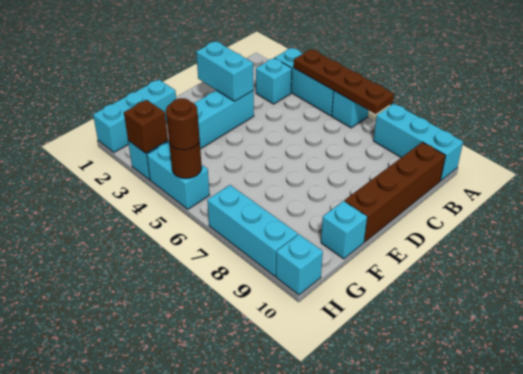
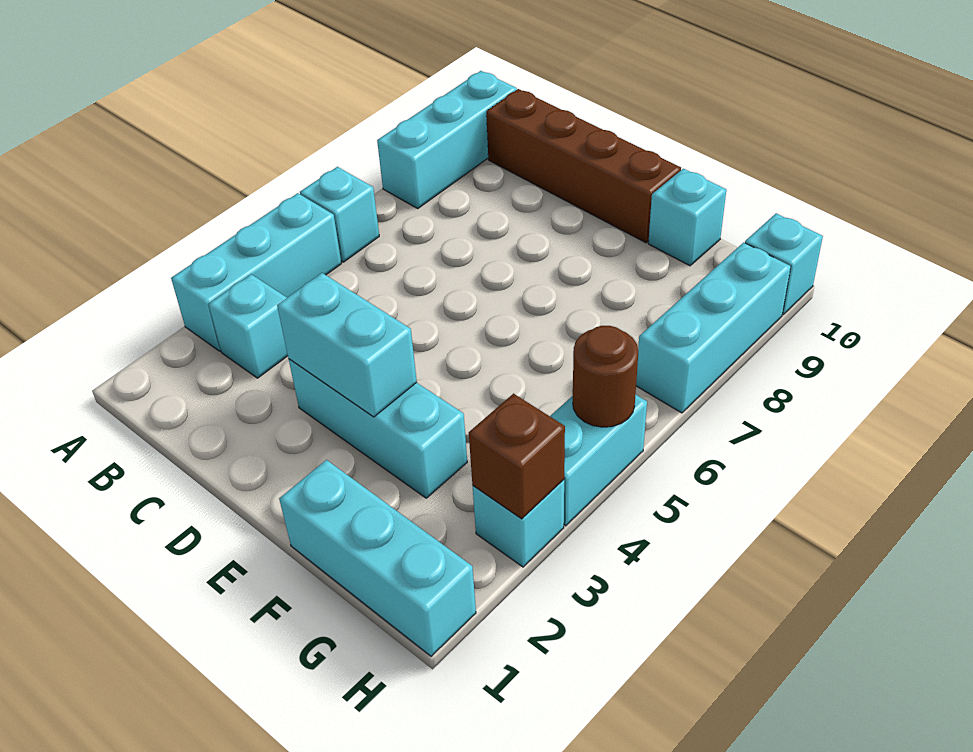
brown 1x4 plate [294,49,394,114] -> none
cyan 1x2 brick [196,41,254,101] -> cyan 1x2 brick turned to [277,273,417,417]
brown 1x1 round brick [166,98,200,150] -> none

